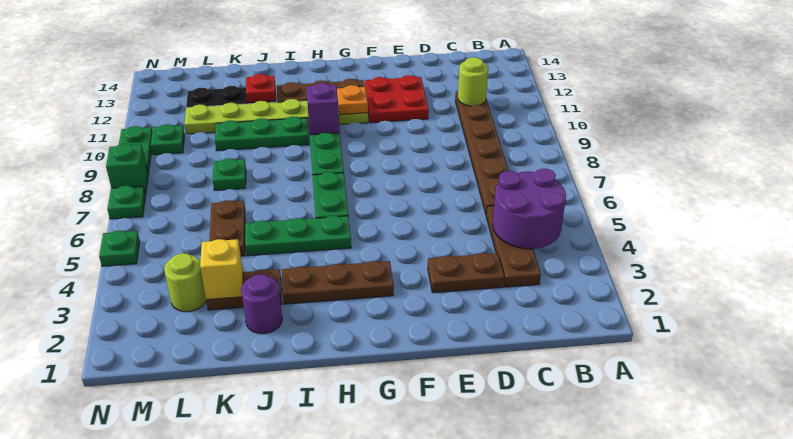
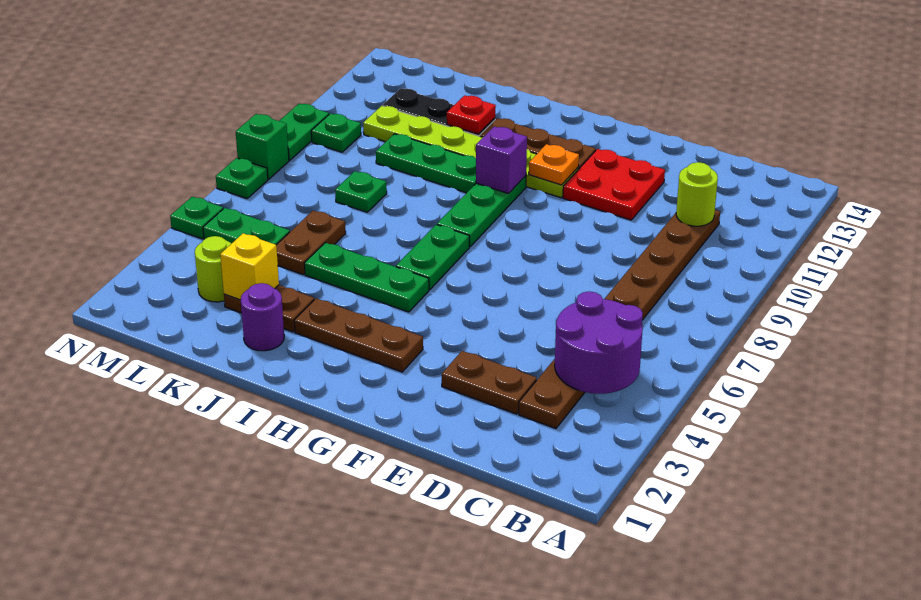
none -> green 1x2 plate [203,208,290,245]

